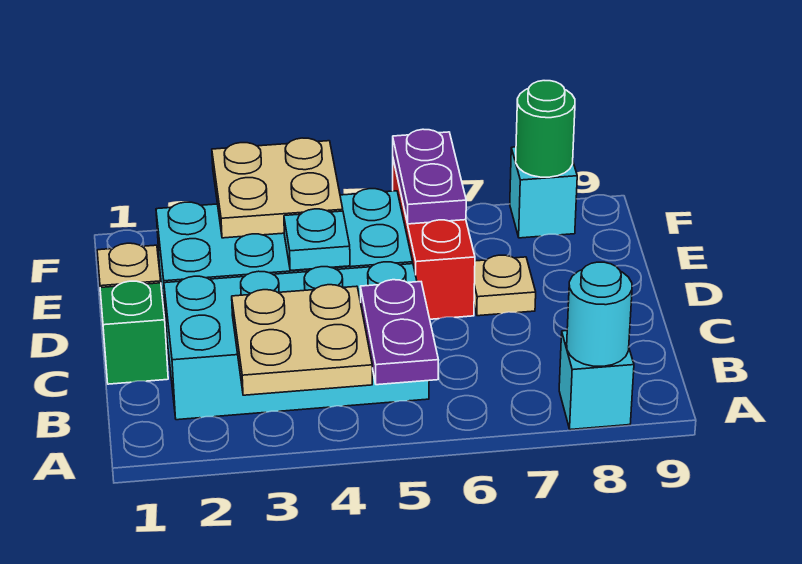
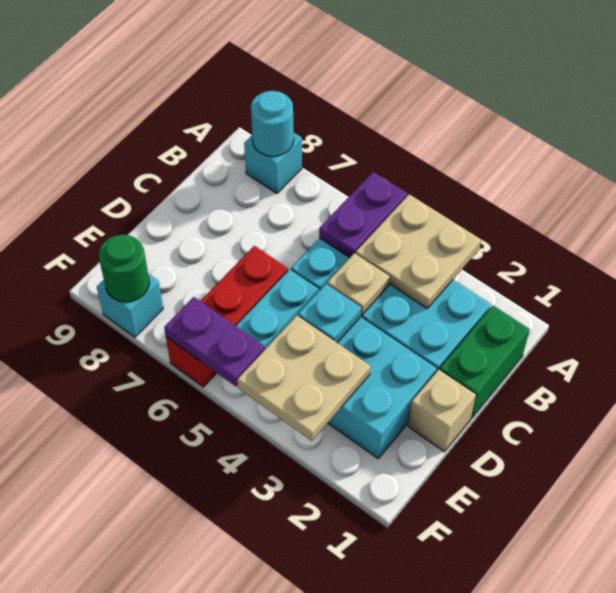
green 1x1 brick [100,281,168,384] -> green 1x2 brick [440,306,530,418]
tan 1x1 plate [474,255,536,316] -> tan 1x1 plate moved to [327,253,390,315]
purple 1x2 plate [393,129,466,224] -> purple 1x2 plate turned to [164,297,265,386]

